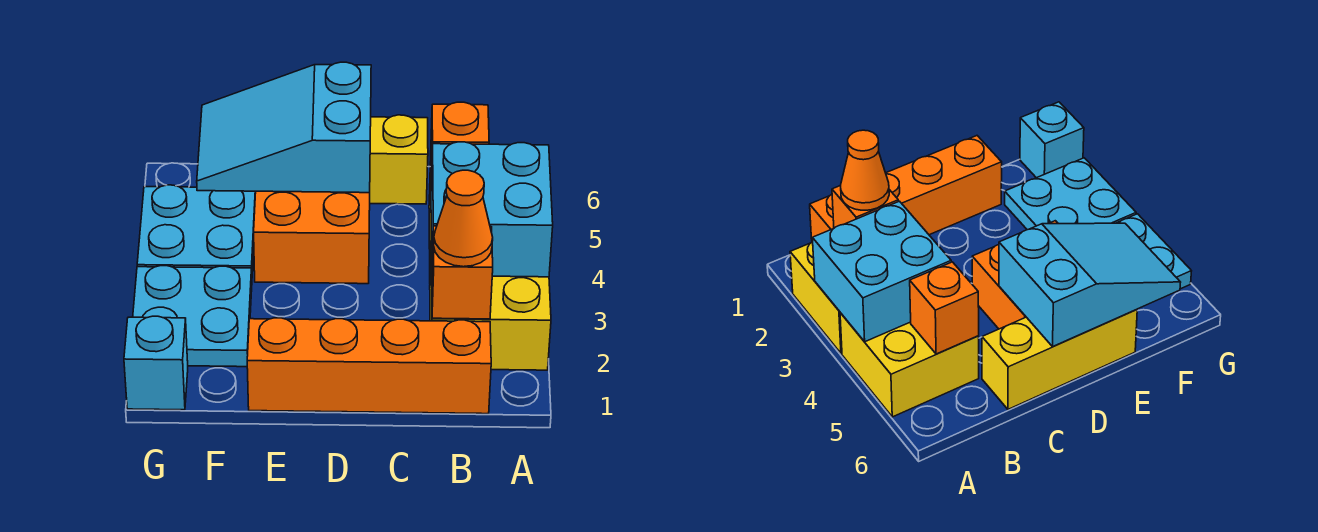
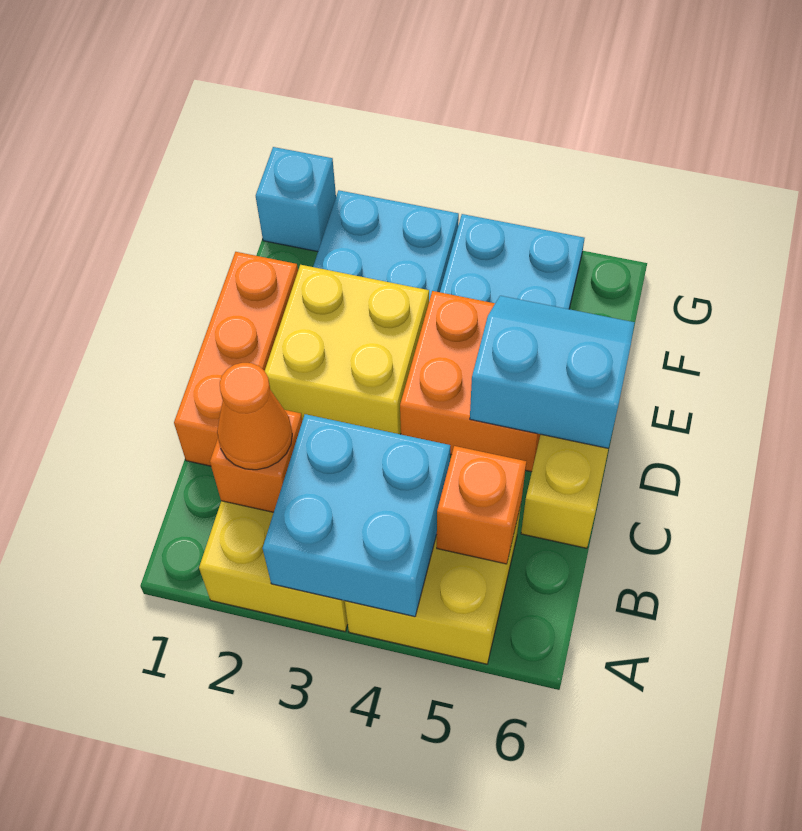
orange 1x4 brick [247,318,491,414] -> orange 1x3 brick [174,252,298,466]
none -> yellow 2x2 brick [265,265,429,434]
cyan 2x3 slope [197,62,371,193] -> cyan 2x2 slope [470,296,635,448]

